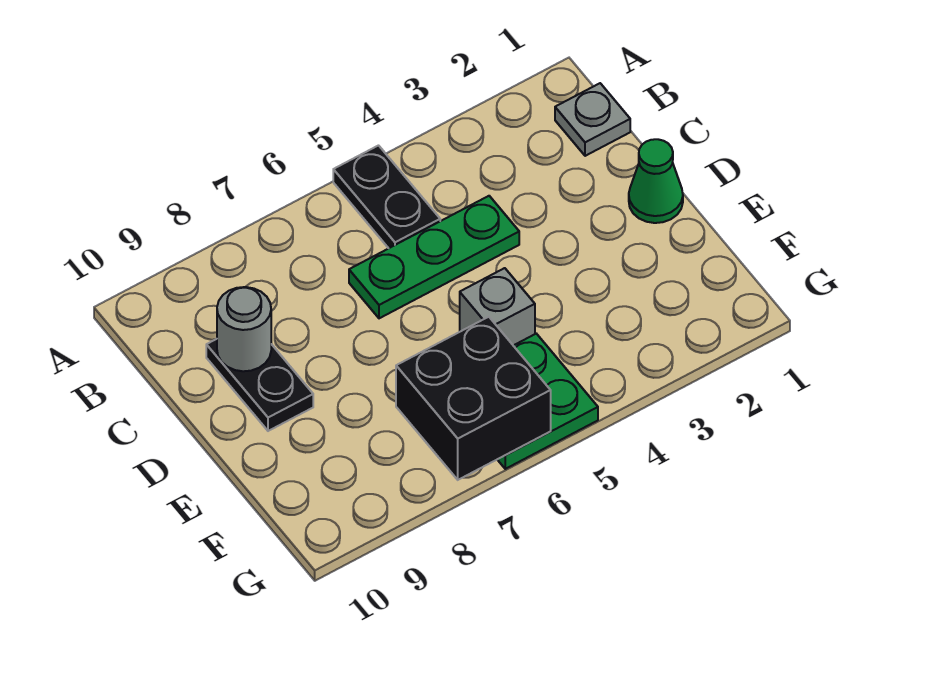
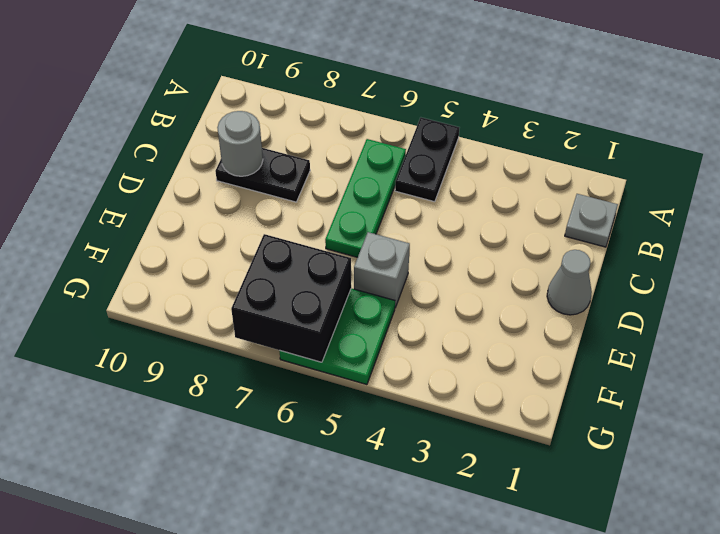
green 1x3 plate [349,196,519,318] -> green 1x3 plate turned to [325,139,406,257]
black 1x2 plate [206,339,313,431] -> black 1x2 plate turned to [215,148,310,202]
green 1x1 cone [629,139,683,223] -> grey 1x1 cone [547,250,592,315]

